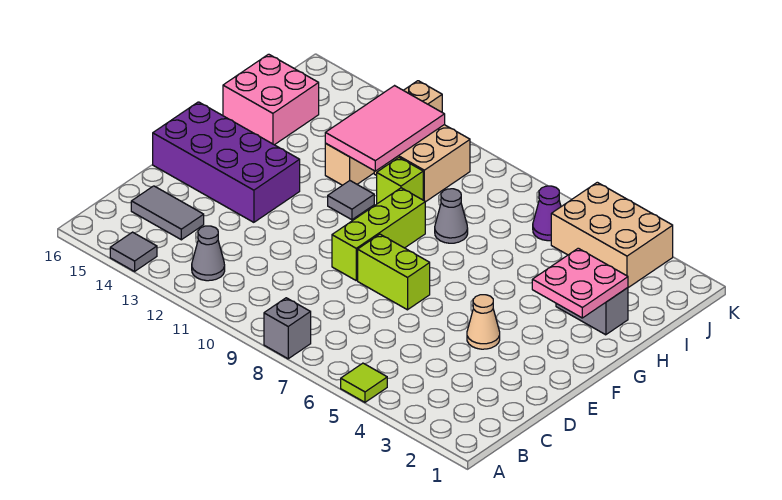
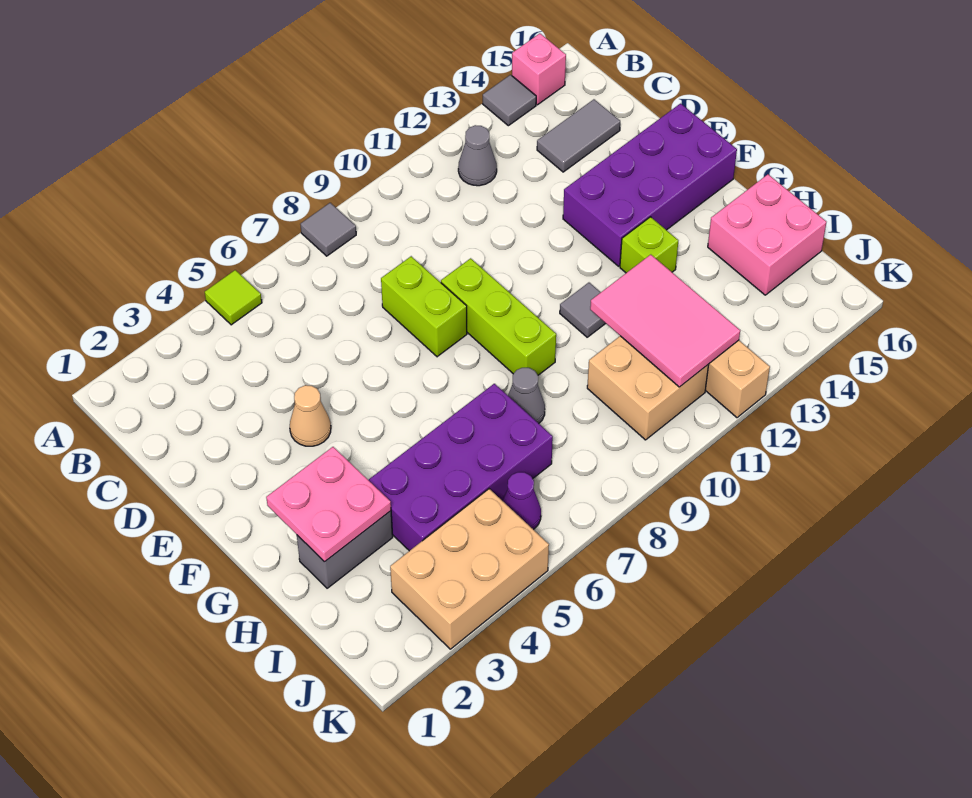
grey 1x1 brick [264,298,311,359] -> grey 1x1 tile [300,203,356,256]
none -> pink 1x1 brick [512,34,566,105]
lime 1x2 brick [358,234,430,310] -> lime 1x2 brick turned to [381,256,467,357]
none -> purple 2x4 brick [369,384,553,551]
lime 1x1 brick [377,158,423,204] -> lime 1x1 brick moved to [620,217,678,273]

